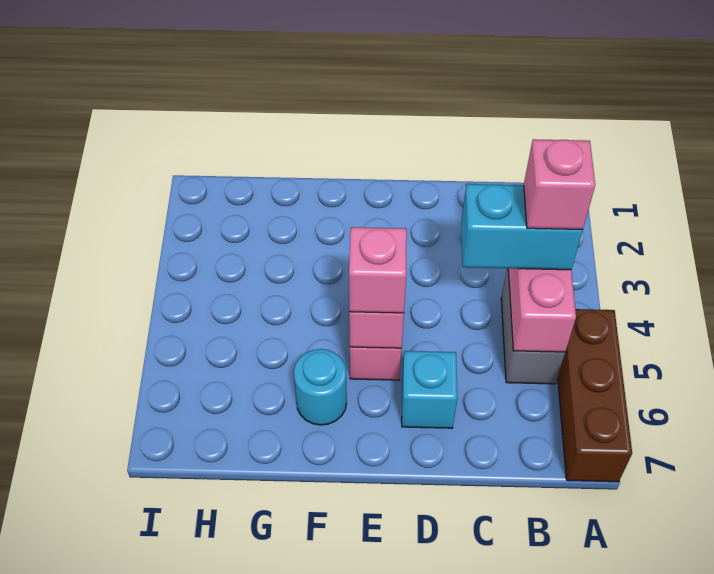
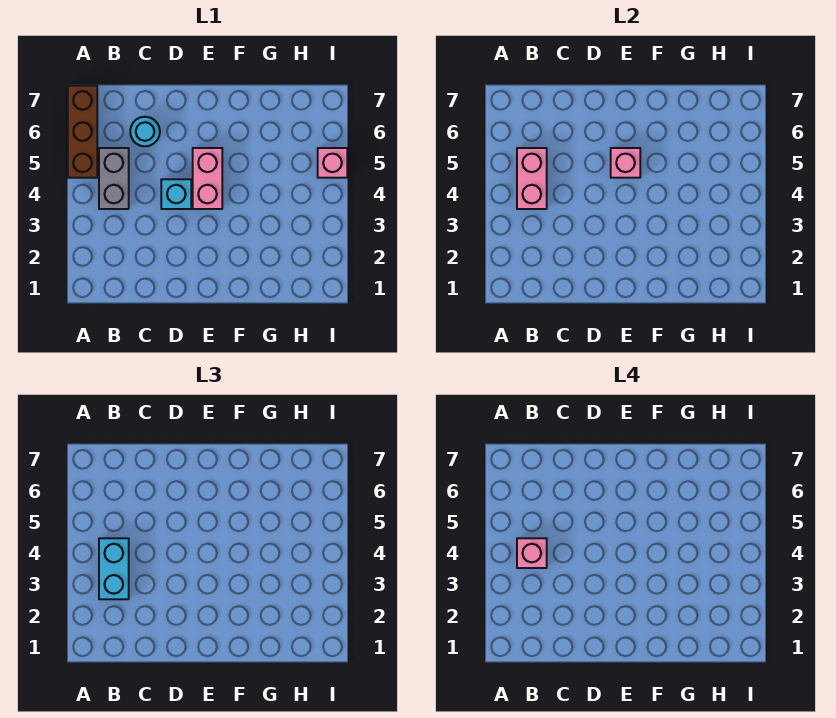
cyan 1x2 brick [461,184,583,270] -> cyan 1x2 brick turned to [99,538,129,599]
cyan 1x1 brick [402,351,457,428] -> cyan 1x1 brick moved to [161,179,191,209]
pink 1x1 brick [349,227,407,313] -> pink 1x1 brick moved to [318,148,347,178]
cyan 1x1 round brick [294,349,347,425] -> cyan 1x1 round brick moved to [130,117,160,146]

